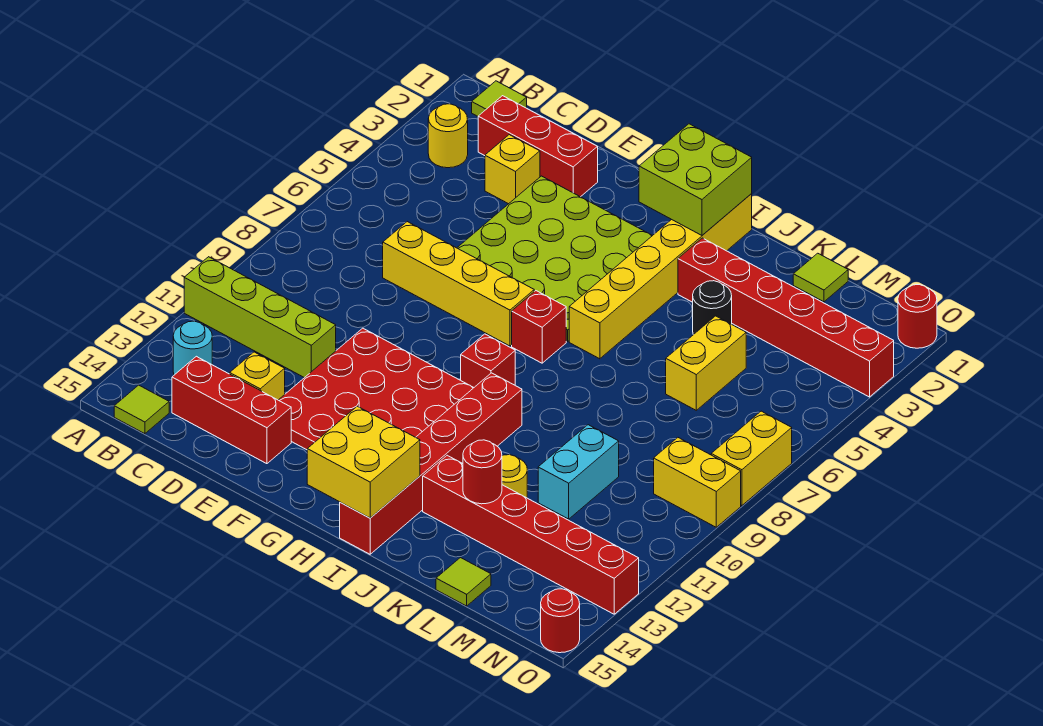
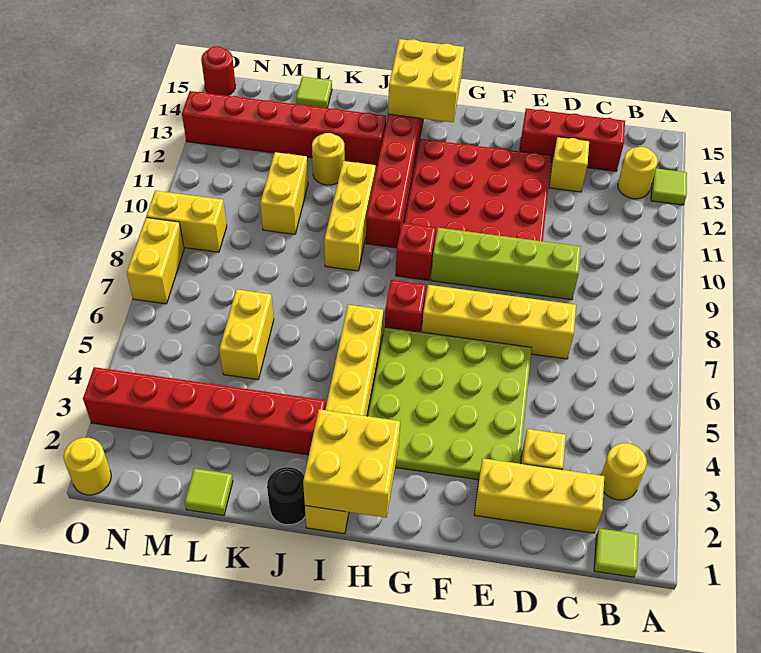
lime 1x4 brick [184,257,336,378] -> lime 1x4 brick moved to [431,228,581,300]
cyan 1x1 round brick [173,321,212,375] -> yellow 1x1 round brick [618,147,658,199]
lime 1x1 tile [114,385,169,434] -> lime 1x1 tile moved to [651,168,687,205]
red 1x3 brick [478,96,598,197] -> yellow 1x3 brick [474,458,604,533]
lime 2x2 brick [639,124,752,235] -> yellow 2x2 brick [303,409,400,518]
none -> yellow 1x3 brick [324,161,376,271]
black 1x1 round brick [693,281,732,335] -> black 1x1 round brick moved to [267,467,306,525]
red 1x1 round brick [463,440,502,504] -> none
cyan 1x2 brick [538,425,619,519] -> yellow 1x2 brick [260,152,308,234]
red 1x1 round brick [898,285,937,348] -> yellow 1x1 round brick [64,438,111,495]

